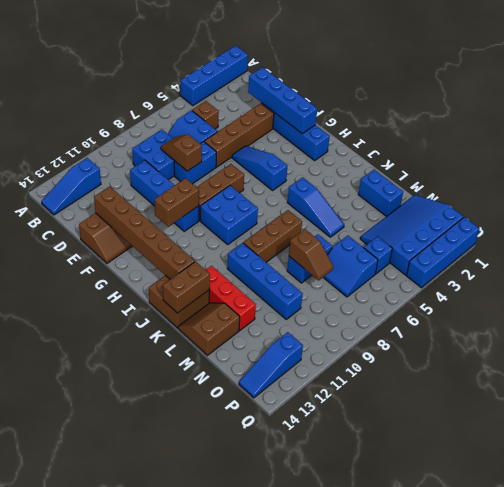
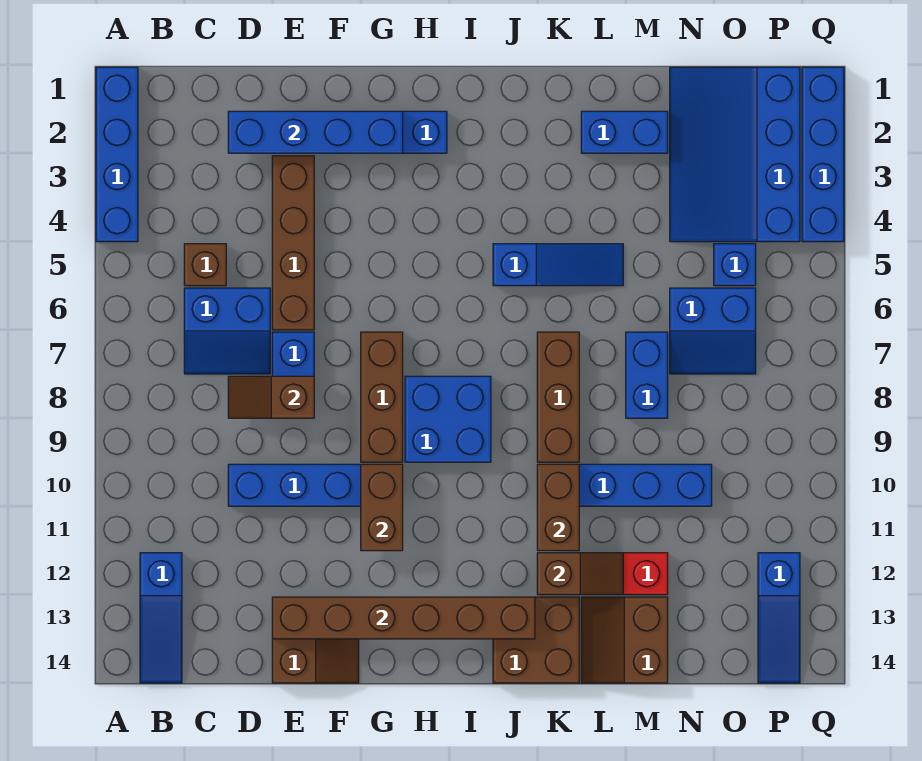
blue 2x2 brick [132,130,175,180] -> none
blue 1x3 slope [232,146,287,190] -> none
brown 1x2 brick [163,262,210,313] -> brown 1x2 brick moved to [537,464,579,551]
brown 1x2 slope [289,229,333,280] -> brown 1x2 slope moved to [537,553,623,595]

